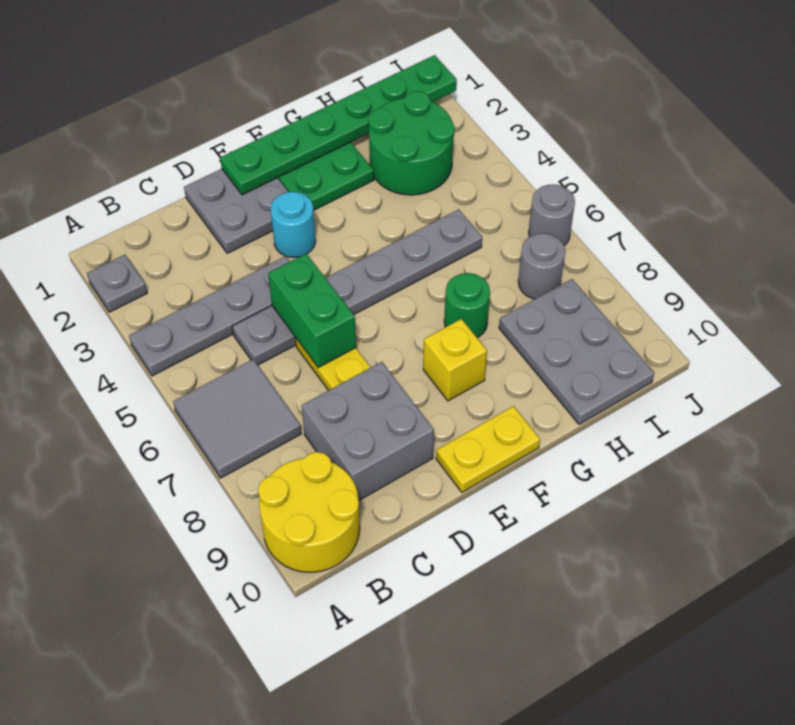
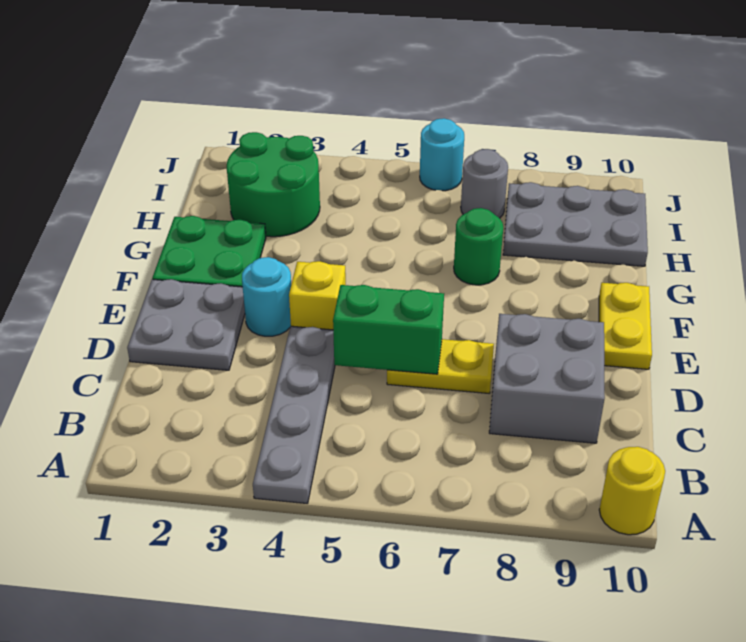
grey 1x1 plate [87,255,147,312] -> none
grey 2x2 tile [173,359,301,478] -> none
yellow 2x2 round brick [258,452,360,572] -> yellow 1x1 round brick [599,447,665,535]
grey 1x6 plate [232,209,482,365] -> none
green 1x6 plate [220,55,457,195] -> none
yellow 1x1 brick [423,319,487,401] -> yellow 1x1 brick moved to [289,261,346,330]
grey 1x1 round brick [529,184,575,246] -> cyan 1x1 round brick [420,118,464,191]

